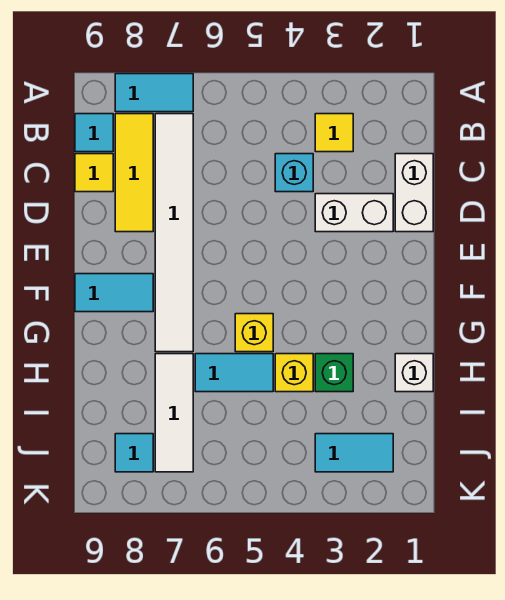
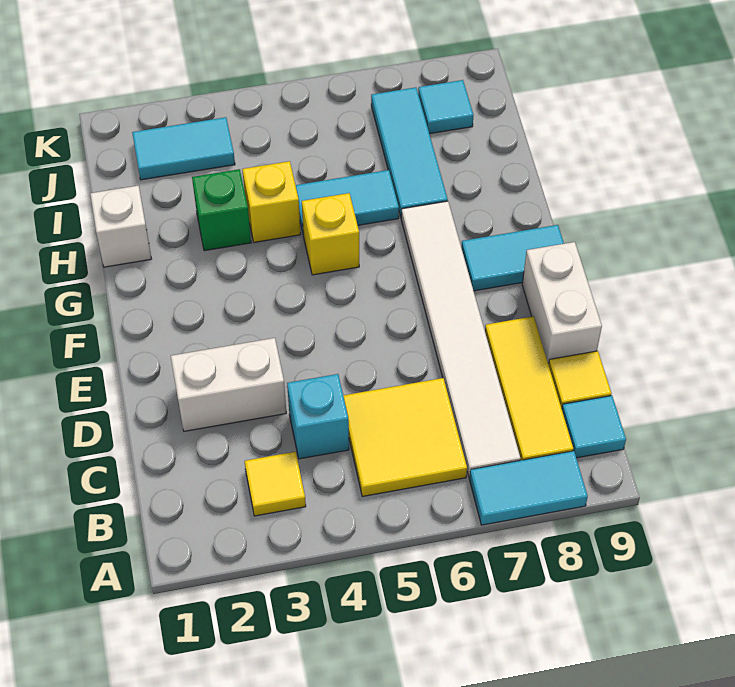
none -> yellow 2x2 tile [343,378,467,497]
white 1x2 brick [395,154,433,232] -> white 1x2 brick moved to [522,242,602,365]
white 1x3 tile [155,354,193,472] -> cyan 1x3 tile [371,87,448,217]

